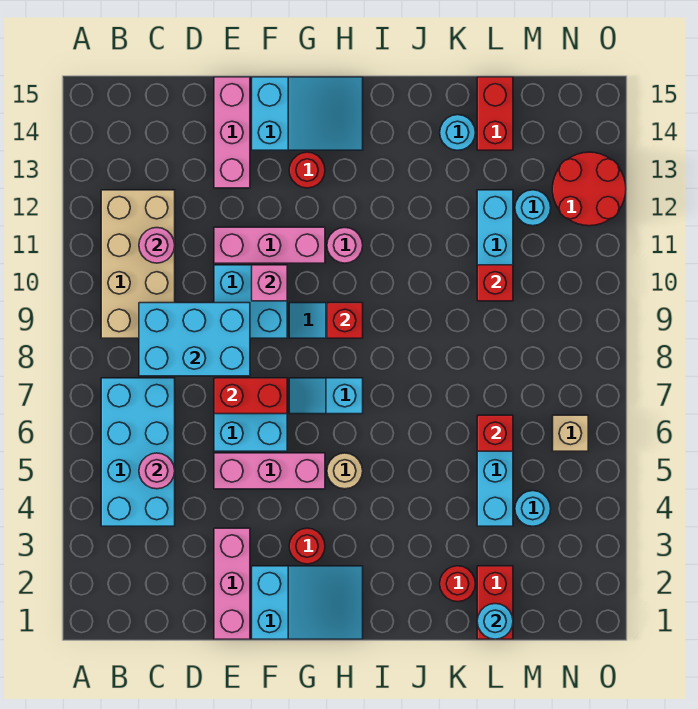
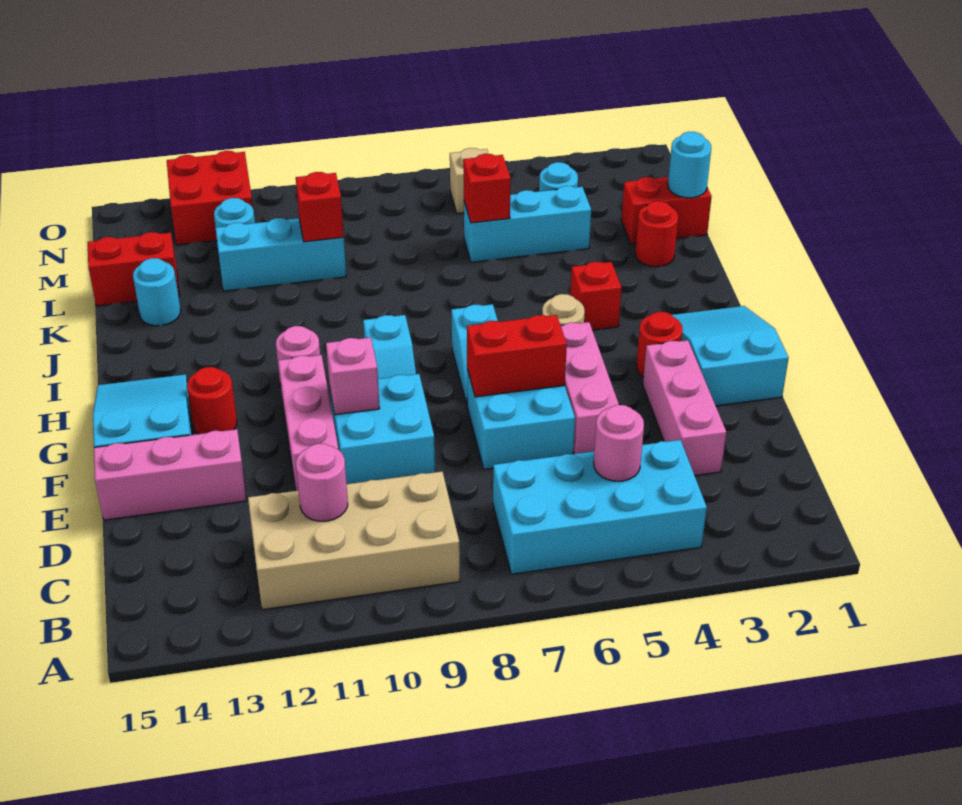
cyan 2x3 brick [139,303,250,376] -> none
pink 1x3 brick [214,528,250,639] -> pink 1x3 brick turned to [643,340,726,476]
red 1x2 brick [214,378,287,414] -> red 1x2 brick turned to [467,315,567,397]
red 1x1 brick [327,303,363,338] -> red 1x1 brick moved to [570,262,622,330]
red 2x2 round brick [553,152,626,226] -> red 2x2 brick [167,151,253,245]

